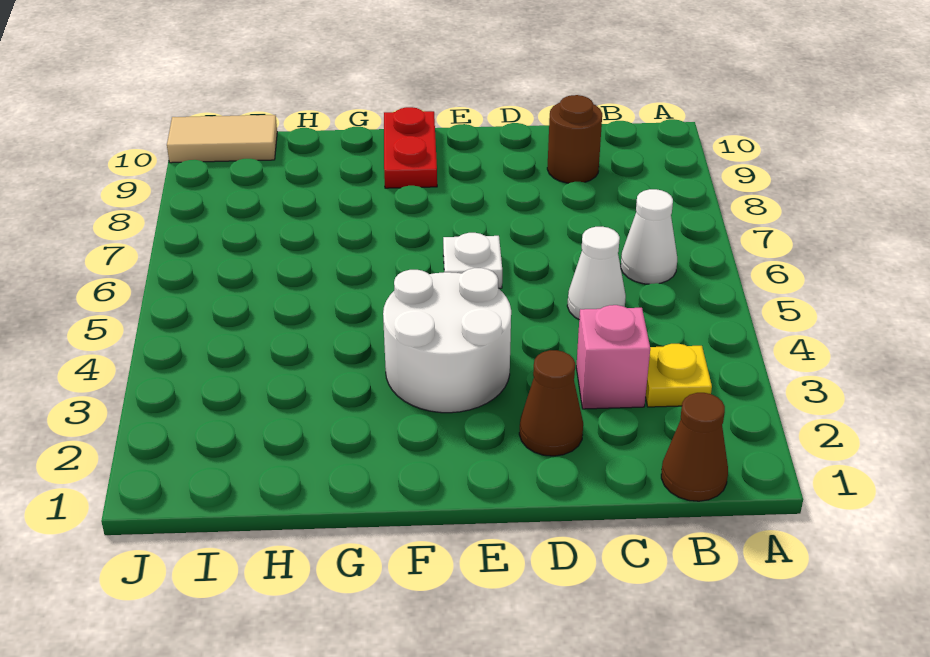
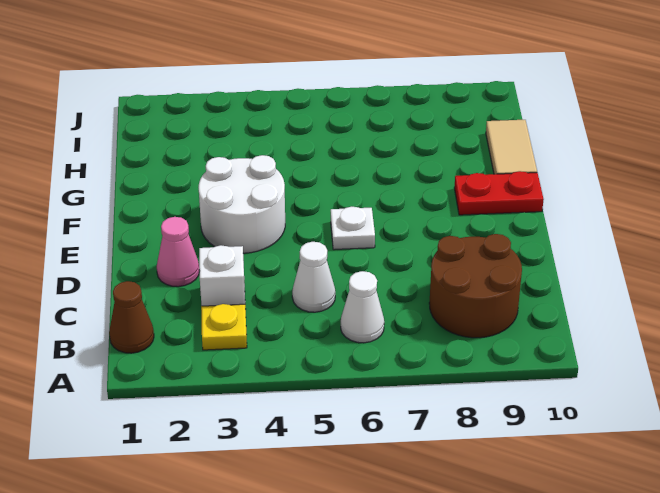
pink 1x1 brick [576,305,650,409] -> white 1x1 brick [199,245,245,306]
brown 1x1 round brick [547,95,602,183] -> brown 2x2 round brick [429,234,522,338]
brown 1x1 cone [519,350,583,456] -> pink 1x1 cone [157,217,200,287]
tan 1x2 tile [167,115,277,163] -> tan 1x2 tile moved to [486,120,537,174]

